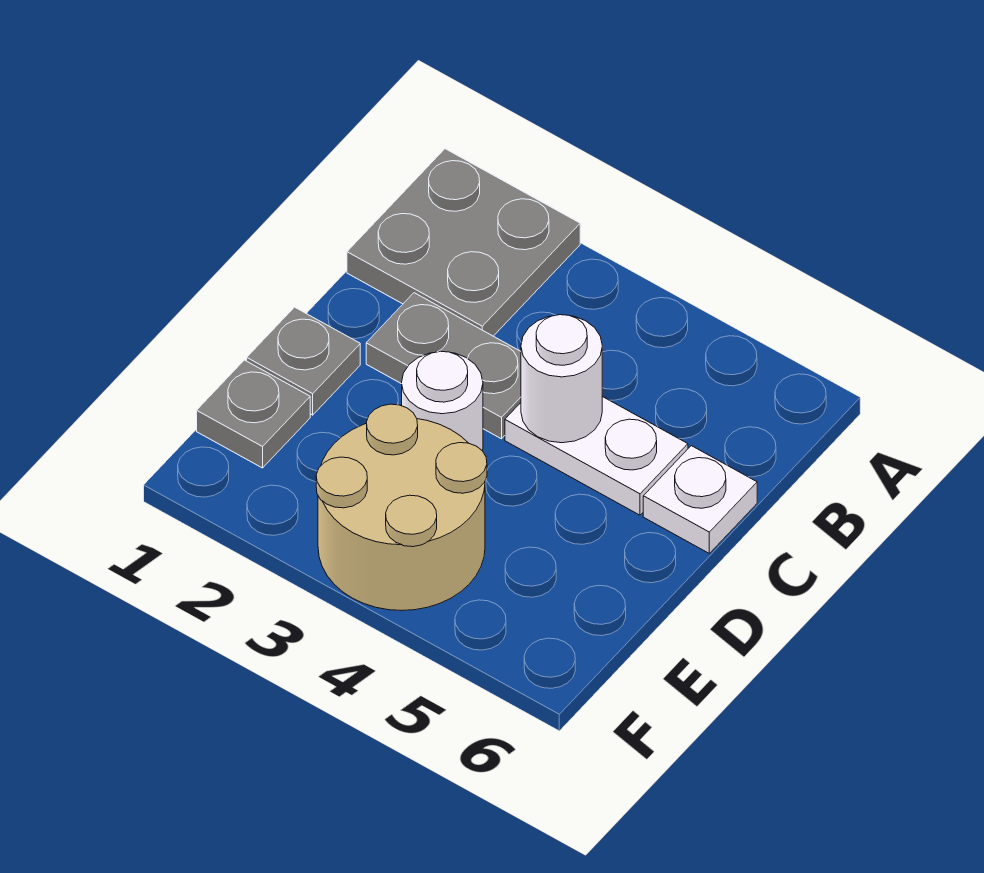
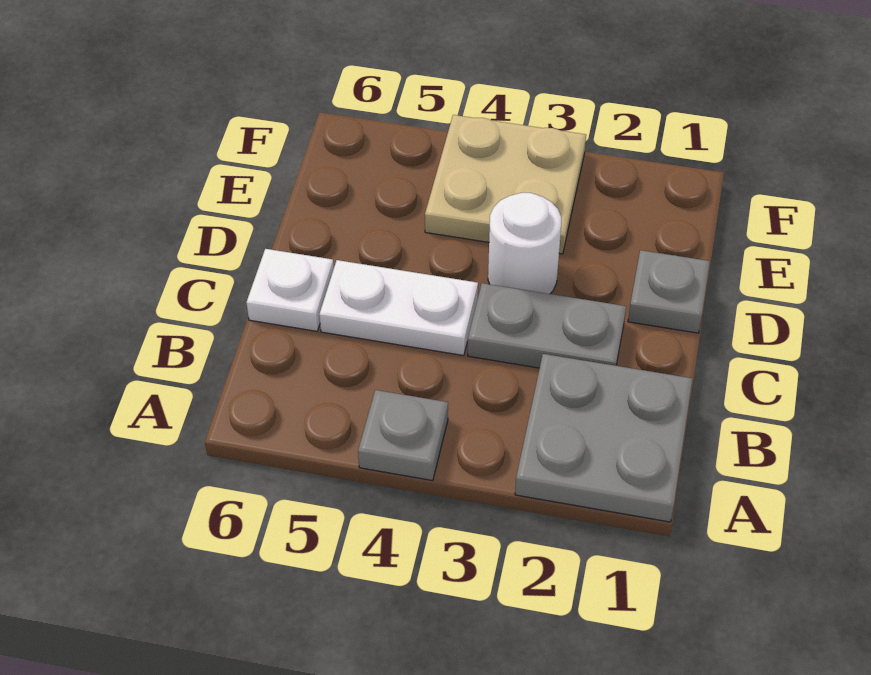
white 1x1 round brick [521,315,602,443] -> none
grey 1x1 plate [197,360,310,468] -> grey 1x1 plate moved to [358,390,448,481]
tan 2x2 round brick [316,404,487,611] -> tan 2x2 plate [425,115,586,254]

